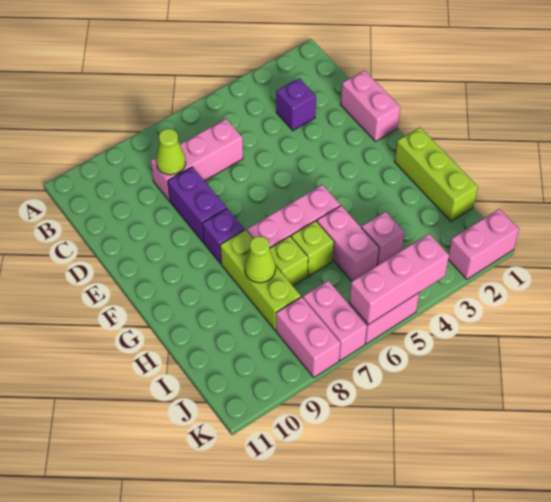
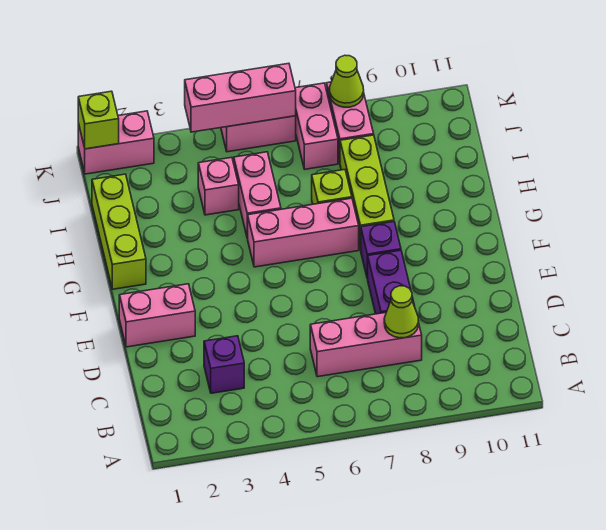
pink 1x2 brick [341,70,400,142] -> pink 1x2 brick turned to [119,284,195,347]
lime 1x1 brick [291,221,334,276] -> lime 1x1 brick moved to [78,91,119,149]
lime 1x1 cone [244,236,276,283] -> lime 1x1 cone moved to [329,55,364,107]

